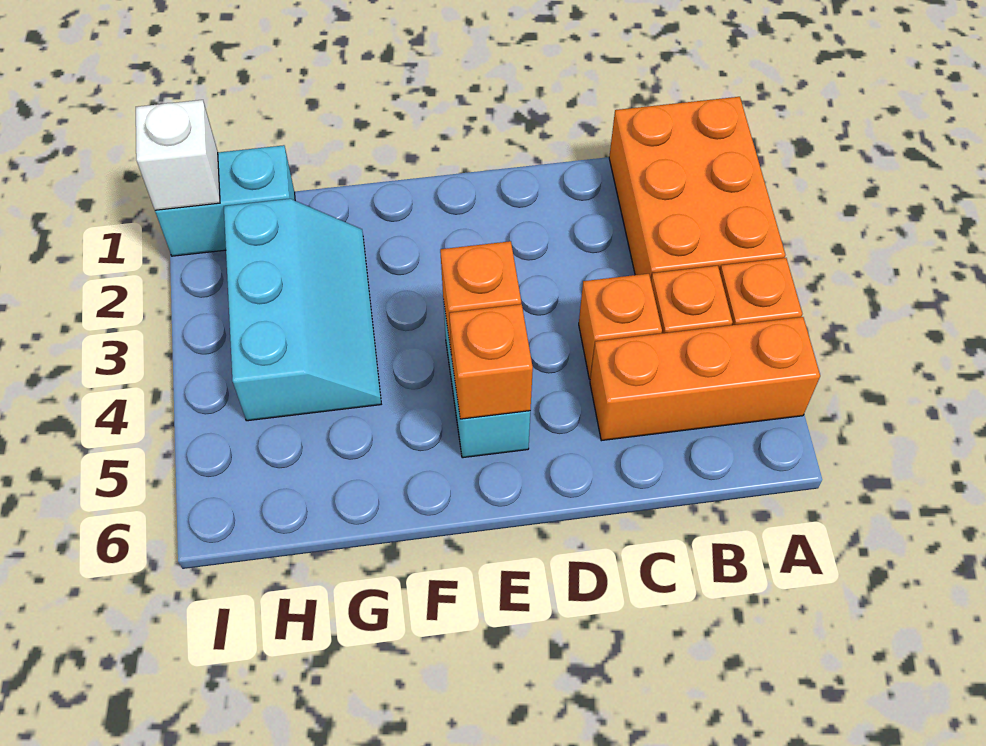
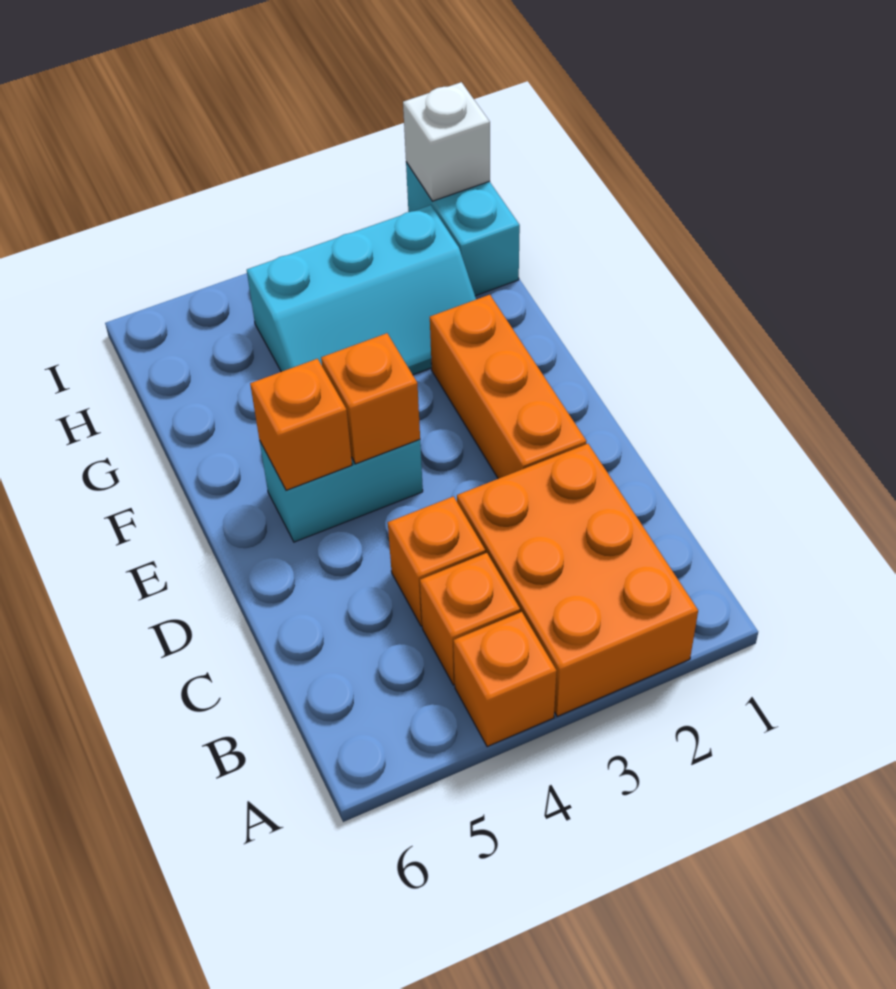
orange 2x3 brick [609,97,785,279] -> orange 2x3 brick turned to [457,444,698,716]
orange 1x3 brick [590,317,820,441] -> orange 1x3 brick moved to [430,295,587,479]

